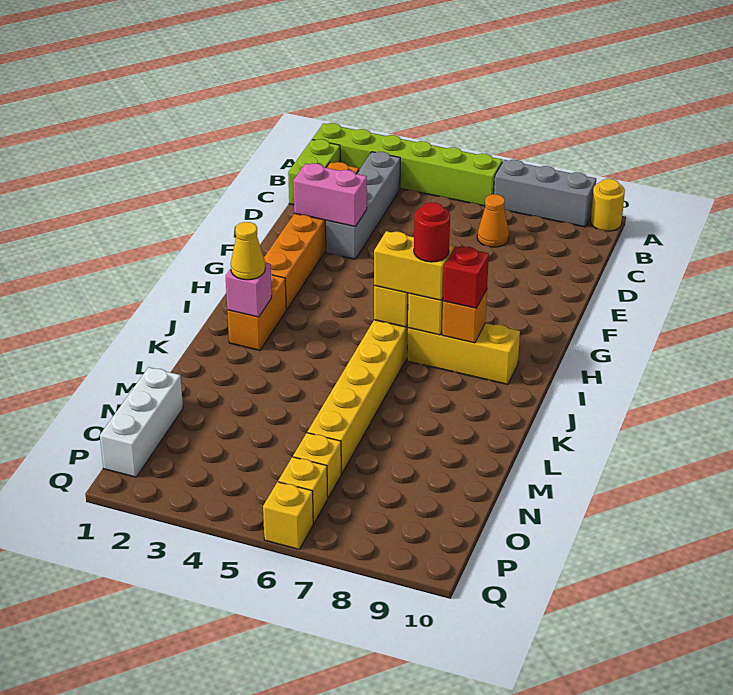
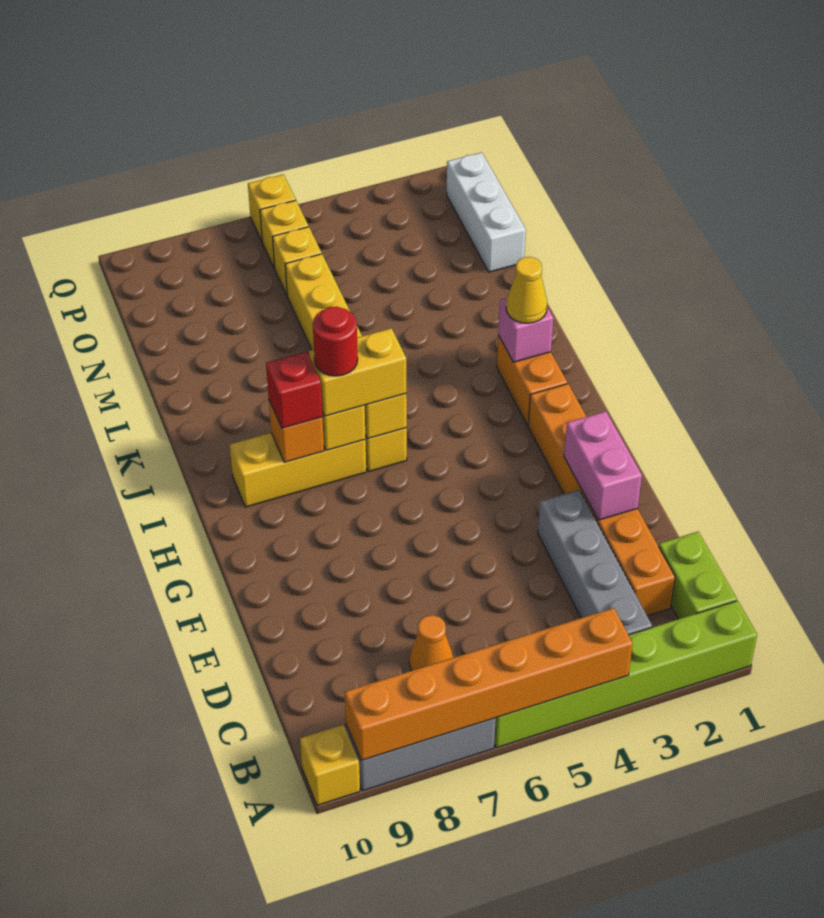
none -> orange 1x6 brick [345,608,633,760]
yellow 1x1 round brick [591,179,625,231] -> yellow 1x1 brick [300,725,360,805]
pink 1x2 brick [293,163,367,227] -> pink 1x2 brick turned to [564,411,642,520]

